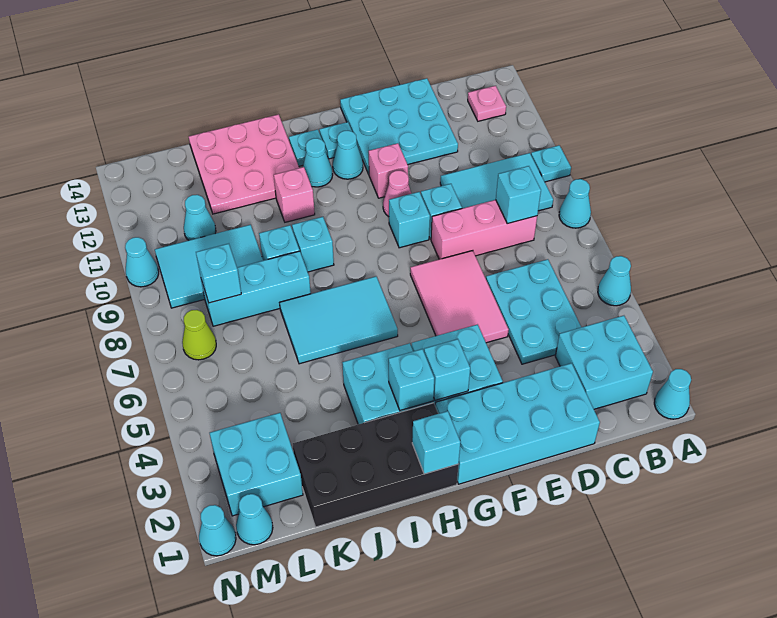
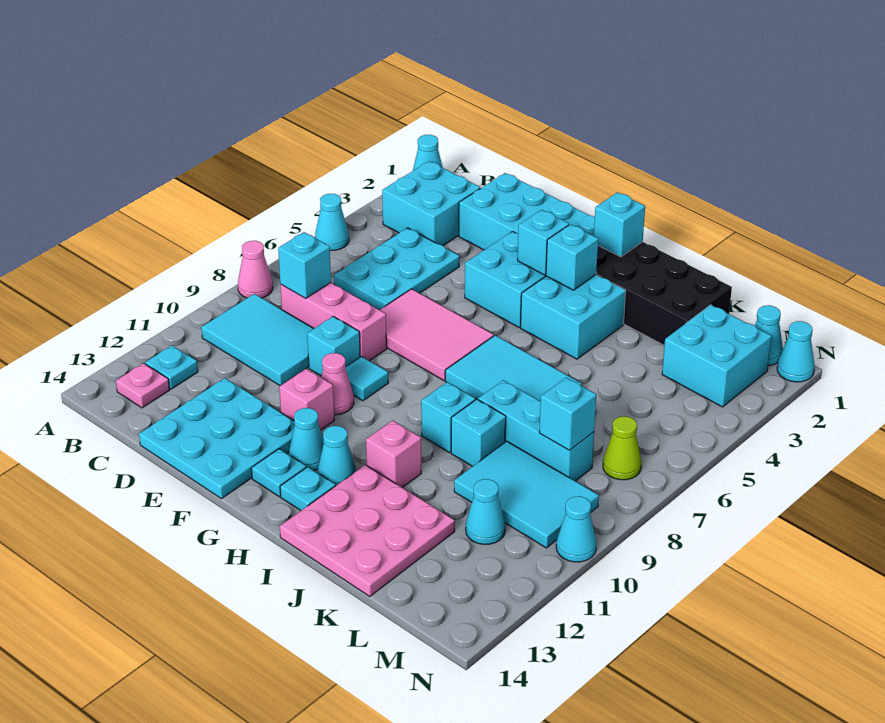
cyan 1x1 cone [559,179,591,228] -> pink 1x1 cone [238,241,273,298]
cyan 1x1 plate [531,145,571,182] -> cyan 1x1 plate moved to [145,346,198,389]
pink 2x3 tile [410,251,509,343] -> pink 2x3 tile turned to [380,289,494,380]
cyan 1x1 brick [389,192,430,248] -> cyan 1x1 tile [346,356,388,401]

